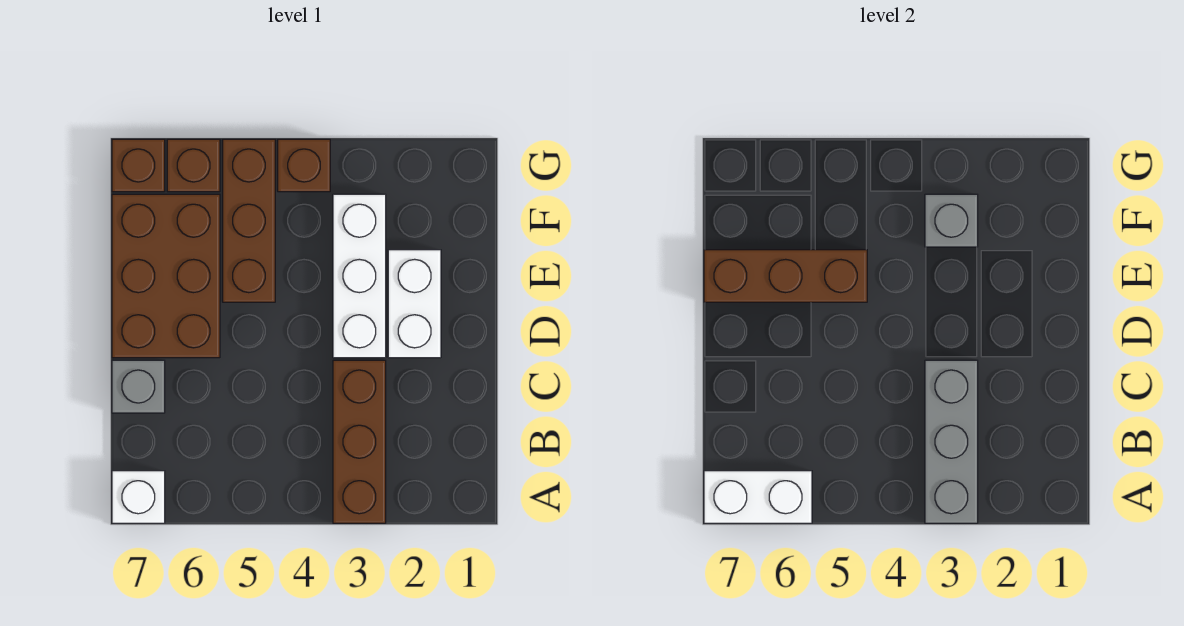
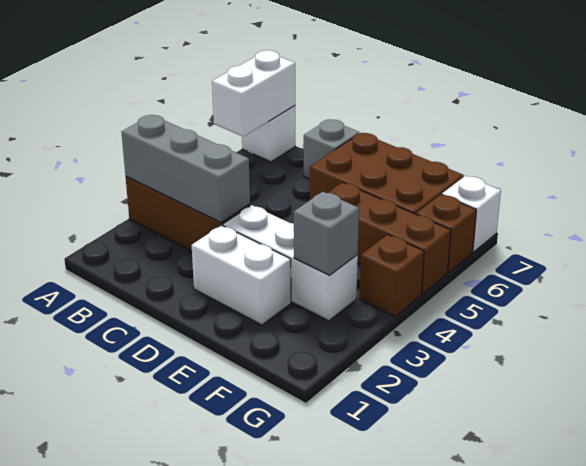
brown 1x3 brick [704,250,867,302] -> none
brown 1x1 brick [112,139,165,192] -> white 1x1 brick [442,176,501,252]

